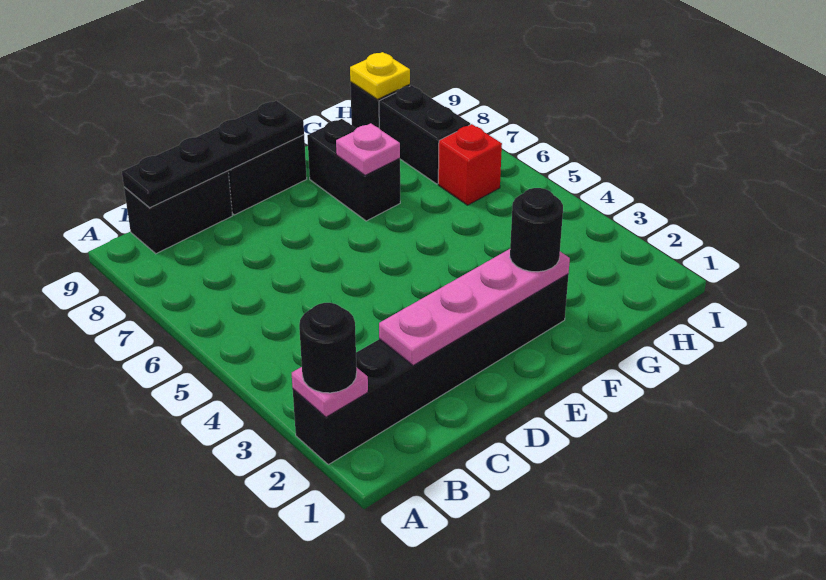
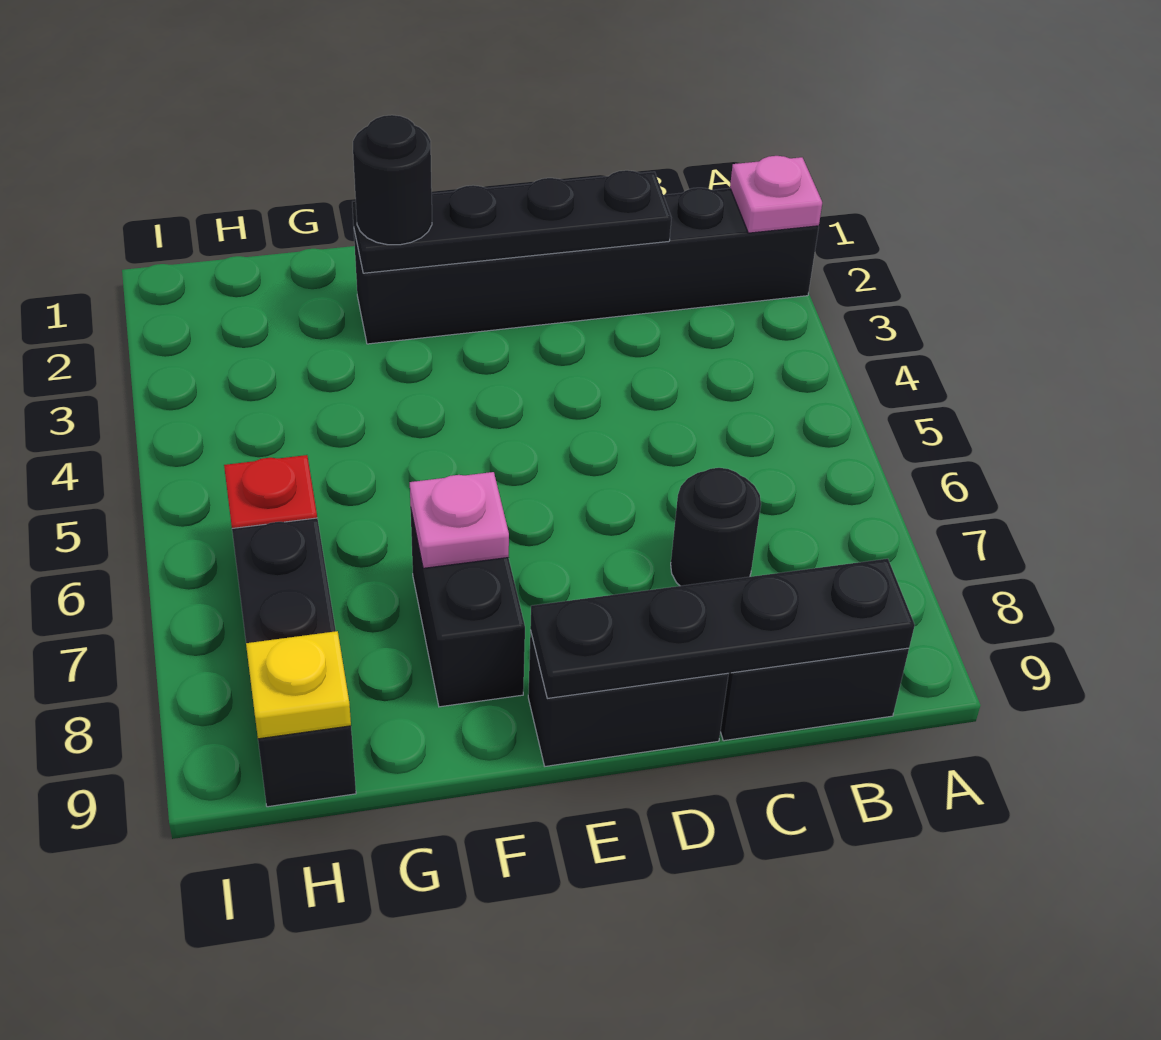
black 1x1 round brick [299,303,357,393] -> black 1x1 round brick moved to [671,468,761,586]
pink 1x4 plate [379,249,570,366] -> black 1x4 plate [352,170,671,273]

